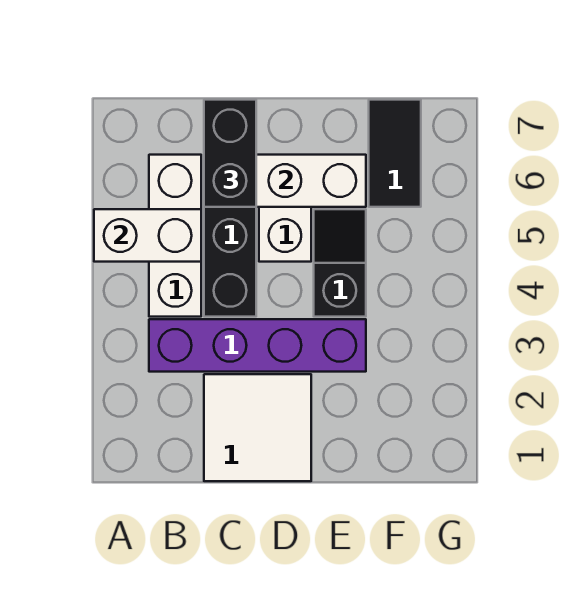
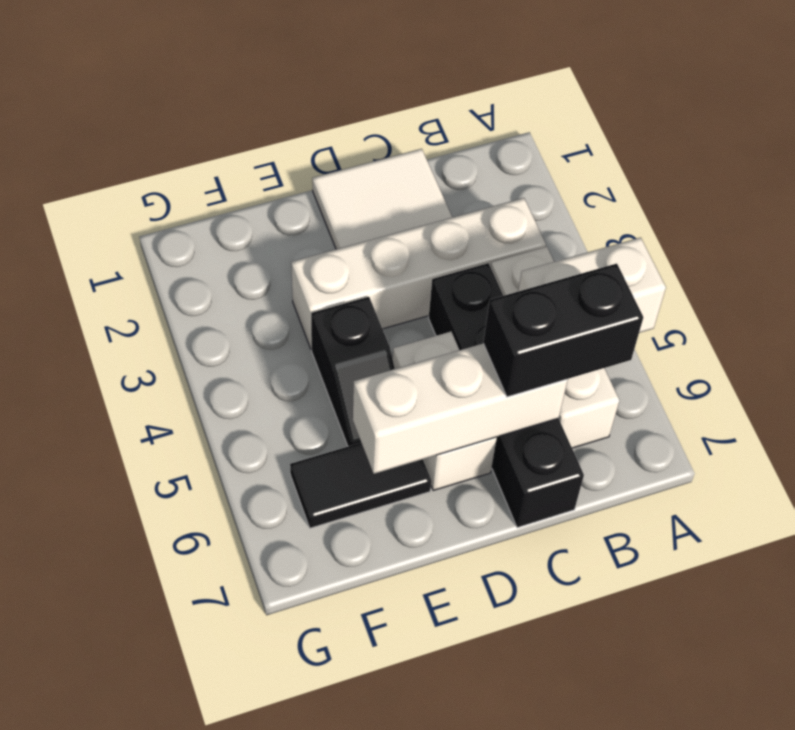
purple 1x4 brick [149,319,366,372] -> white 1x4 brick [291,198,546,349]
black 1x2 brick [204,100,256,207] -> black 1x2 brick turned to [483,264,643,397]
black 1x2 tile [369,100,421,207] -> black 1x2 tile turned to [290,443,431,528]

